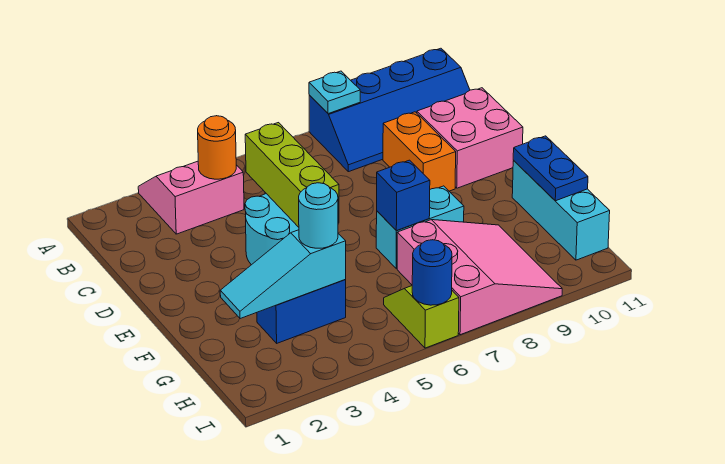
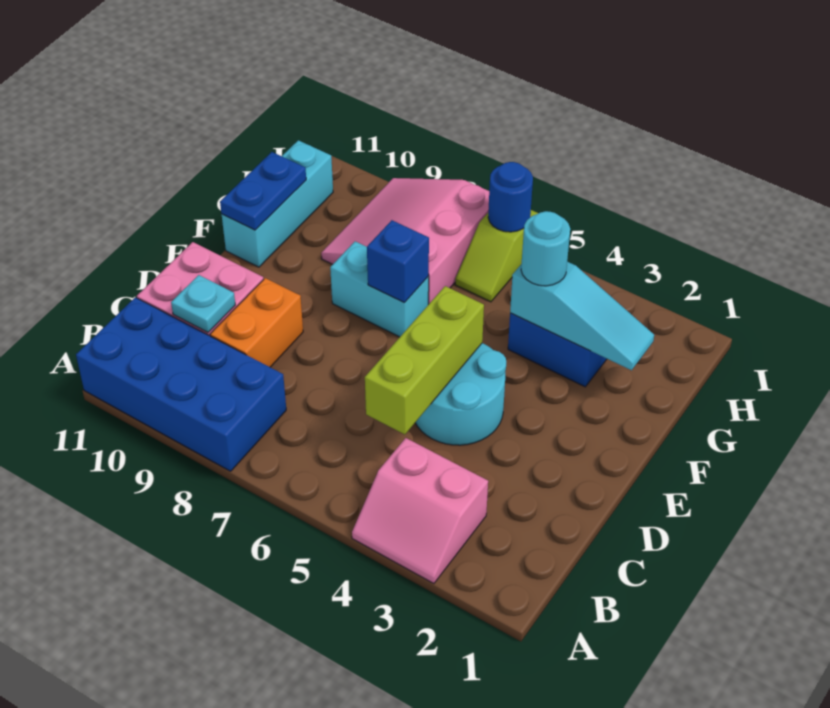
blue 2x4 slope [309,48,470,172] -> blue 2x4 brick [76,297,286,471]
cyan 1x1 plate [309,71,360,114] -> cyan 1x1 plate moved to [171,275,235,332]
orange 1x1 round brick [198,116,236,179] -> none

